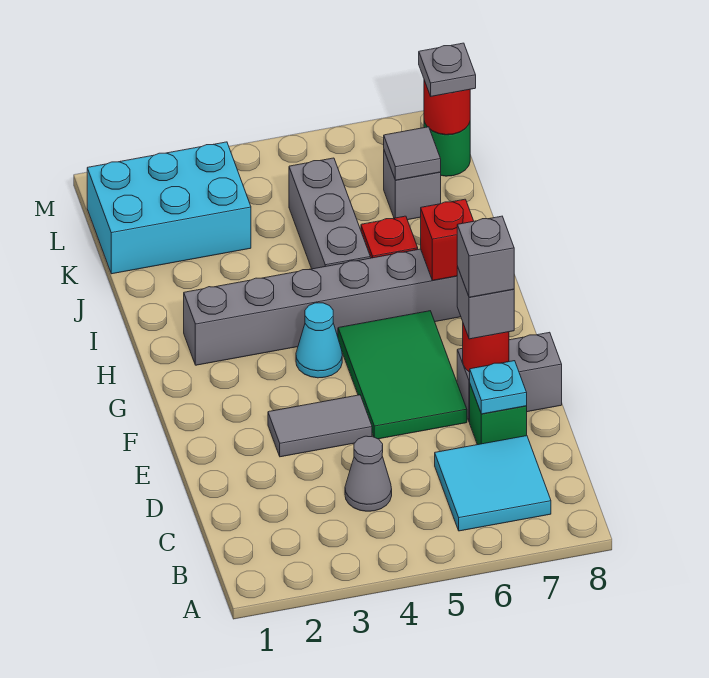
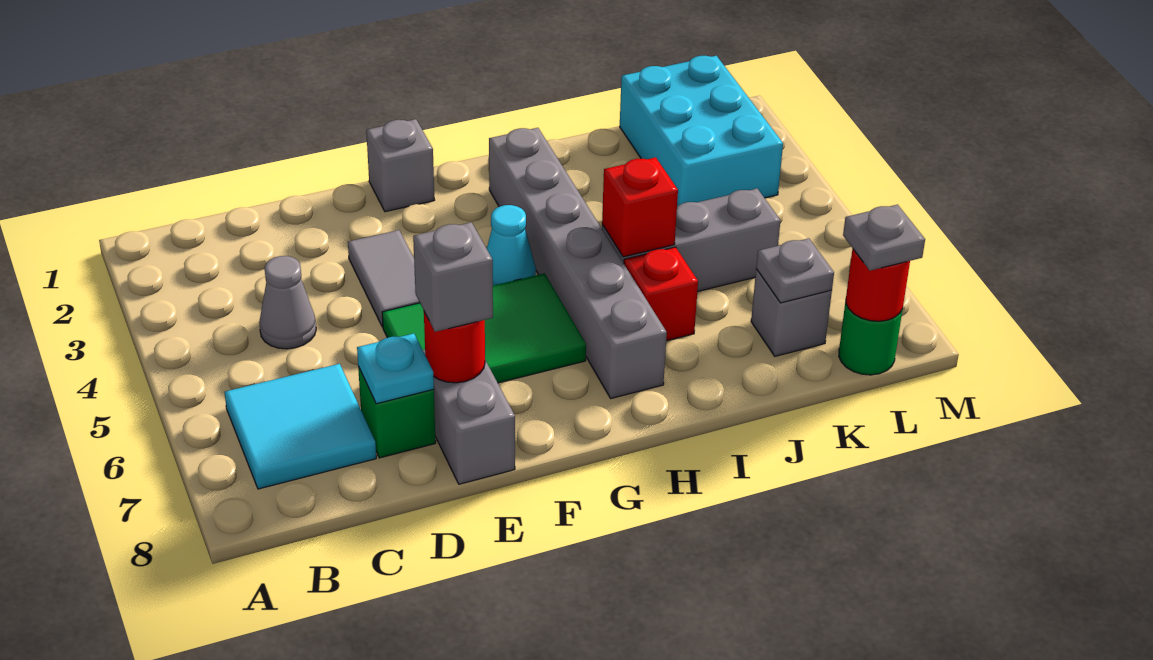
grey 1x1 brick [457,216,514,297] -> grey 1x1 brick moved to [366,119,434,212]
red 1x1 brick [421,199,473,280] -> red 1x1 brick moved to [602,157,678,257]
grey 1x1 tile [384,127,441,180] -> grey 1x1 plate [756,238,834,303]

